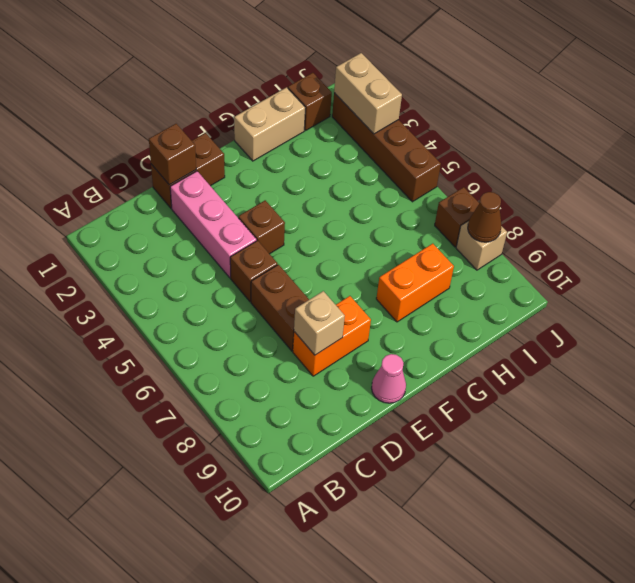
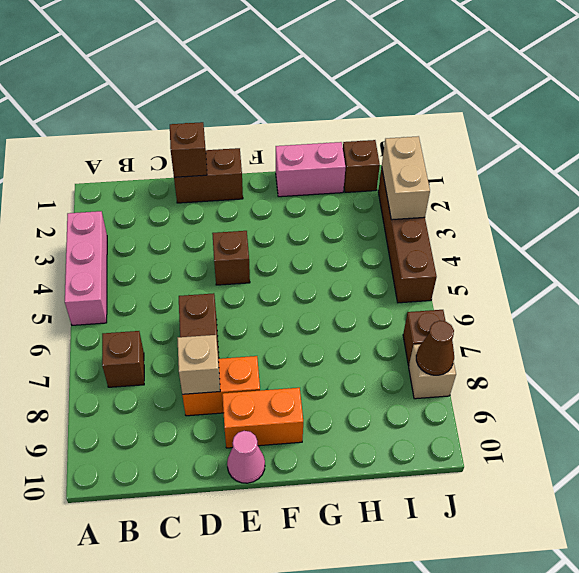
pink 1x3 brick [170,171,257,278] -> pink 1x3 brick moved to [65,211,107,325]
brown 1x1 brick [230,241,278,302] -> brown 1x1 brick moved to [102,331,144,387]
tan 1x2 brick [234,87,305,161] -> pink 1x2 brick [276,142,346,197]
orange 1x2 brick [376,244,454,322] -> orange 1x2 brick moved to [222,388,303,448]

